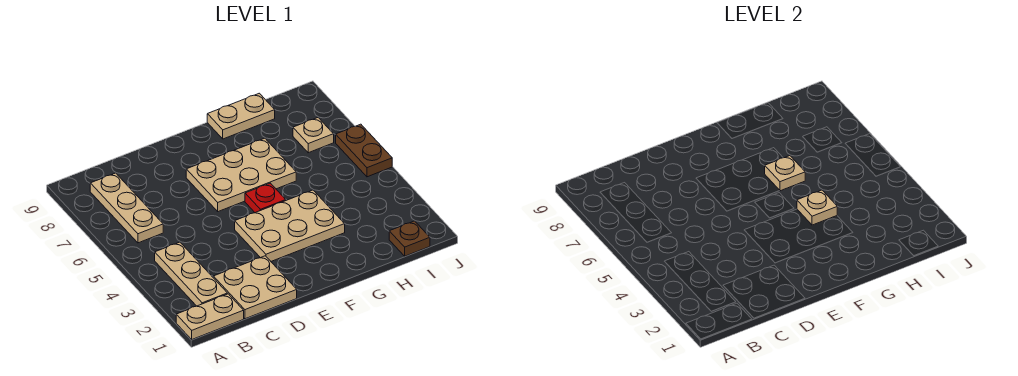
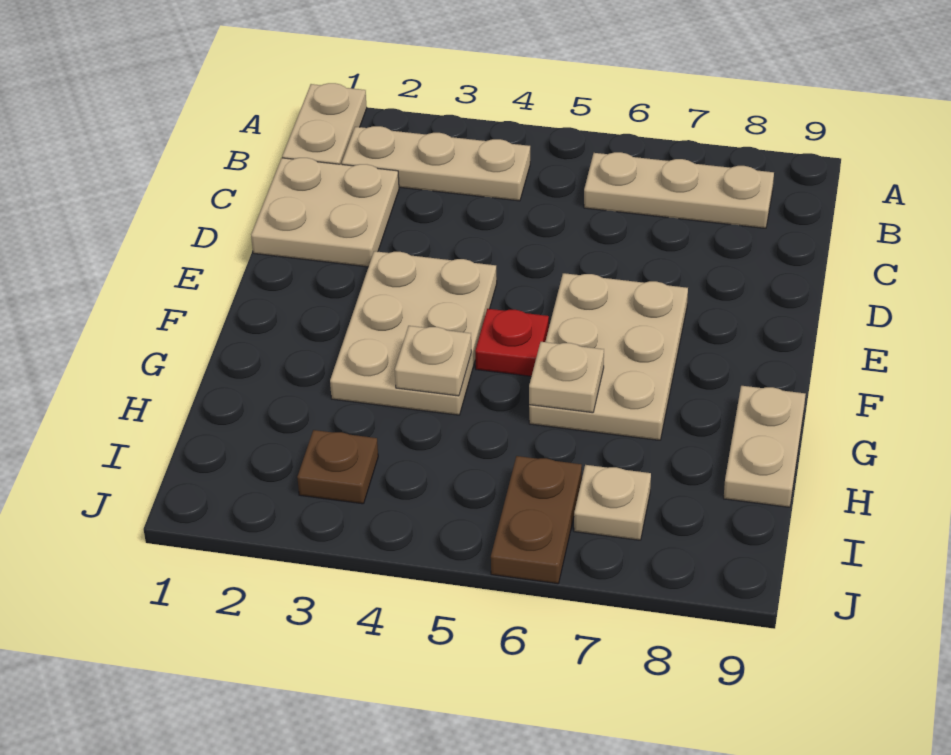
brown 1x1 plate [389,221,430,256] -> brown 1x1 plate moved to [297,430,378,504]
brown 1x2 plate [336,124,392,177] -> brown 1x2 plate turned to [491,456,582,584]

